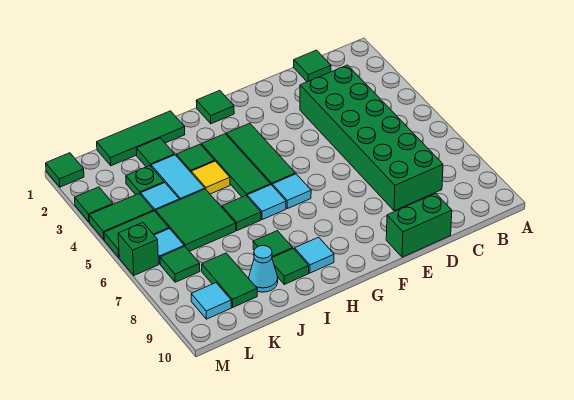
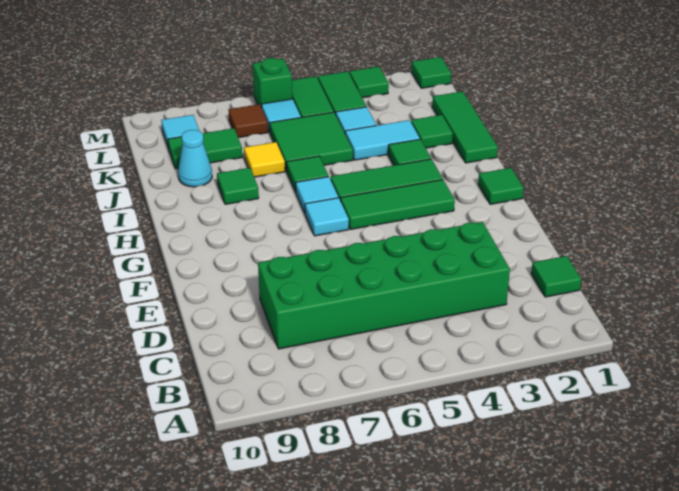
green 1x2 brick [386,193,452,257] -> none
cyan 1x1 tile [295,237,334,273] -> none
yellow 1x1 tile [191,161,230,194] -> yellow 1x1 tile moved to [244,142,285,177]
green 1x1 tile [272,249,309,284] -> none
green 1x1 plate [126,166,164,195] -> none
green 1x1 tile [160,246,200,282] -> brown 1x1 tile [228,104,268,138]

